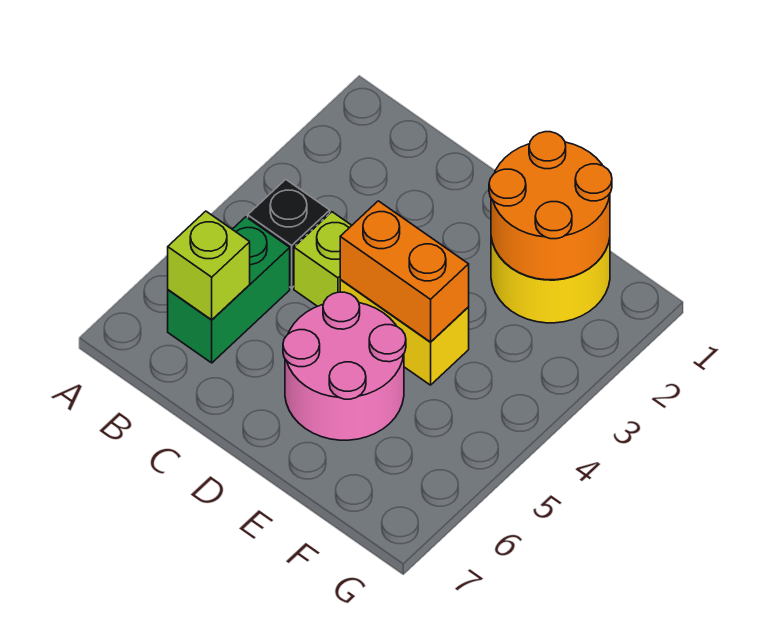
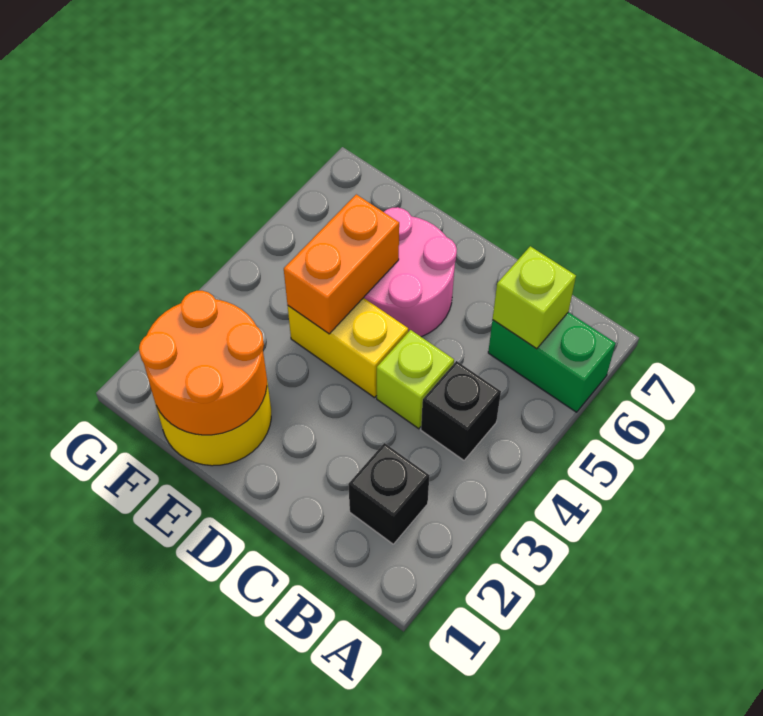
none -> black 1x1 brick [348,443,430,544]
green 1x2 brick [168,217,290,363] -> green 1x2 brick turned to [488,312,616,412]
orange 1x2 brick [340,201,469,342] -> orange 1x2 brick turned to [284,194,399,334]

